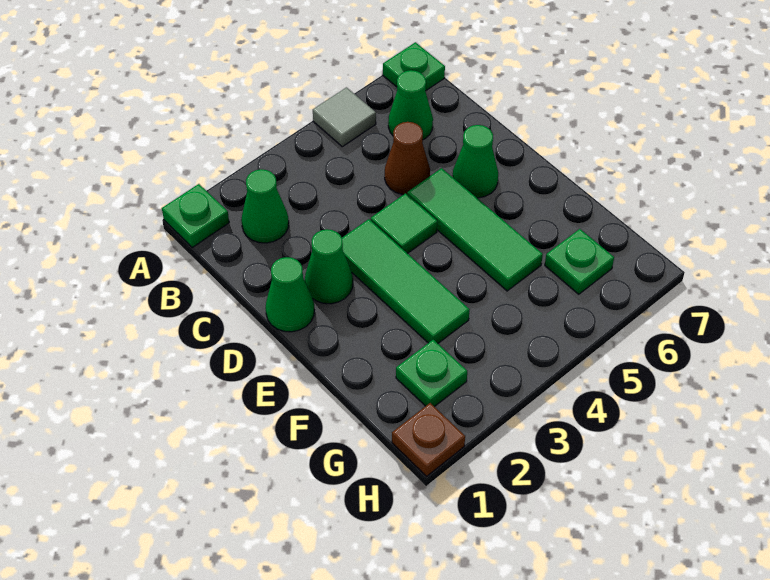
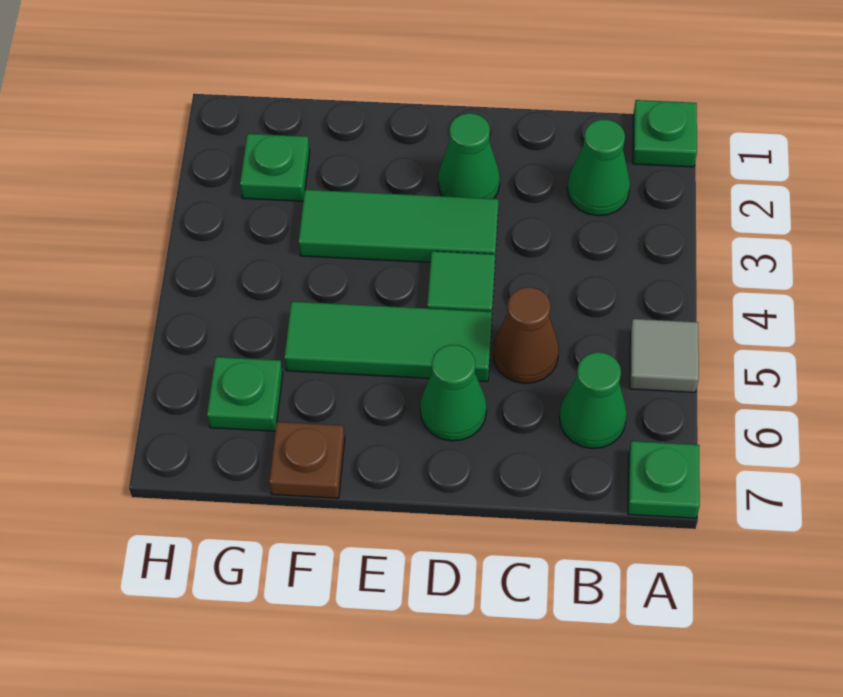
green 1x1 cone [266,257,314,332] -> none
brown 1x1 plate [392,403,465,476] -> brown 1x1 plate moved to [269,422,345,498]

